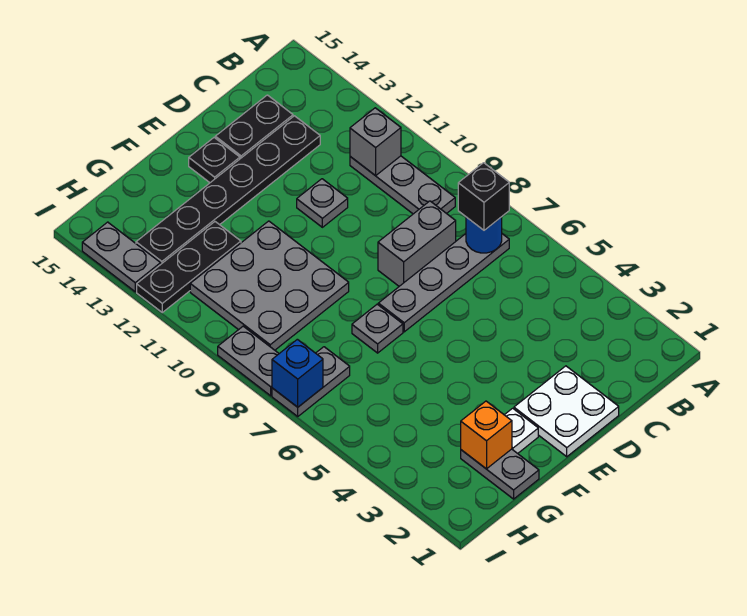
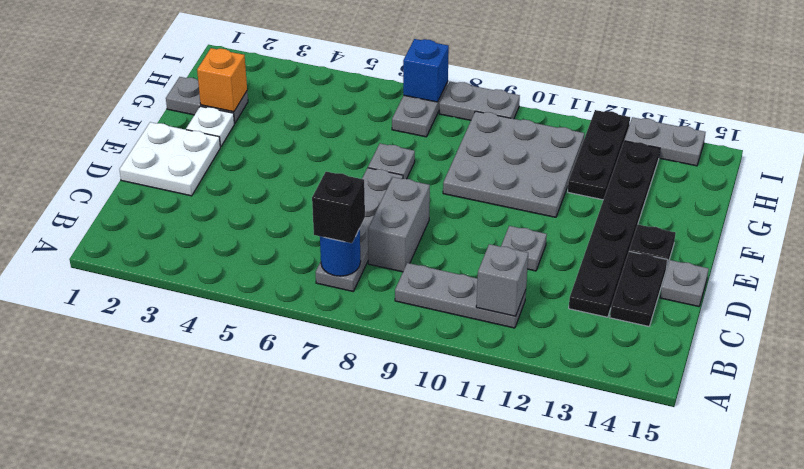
none -> grey 1x1 plate [660,260,709,307]

